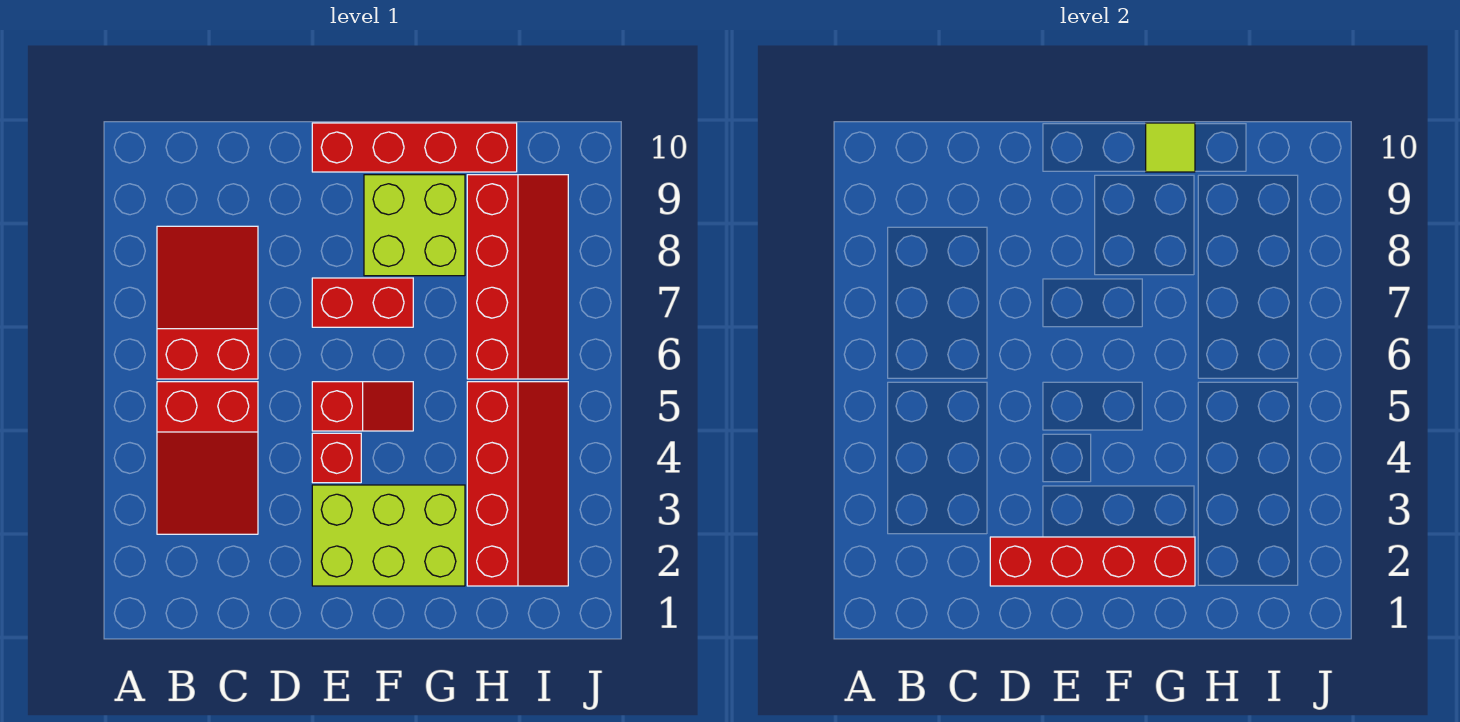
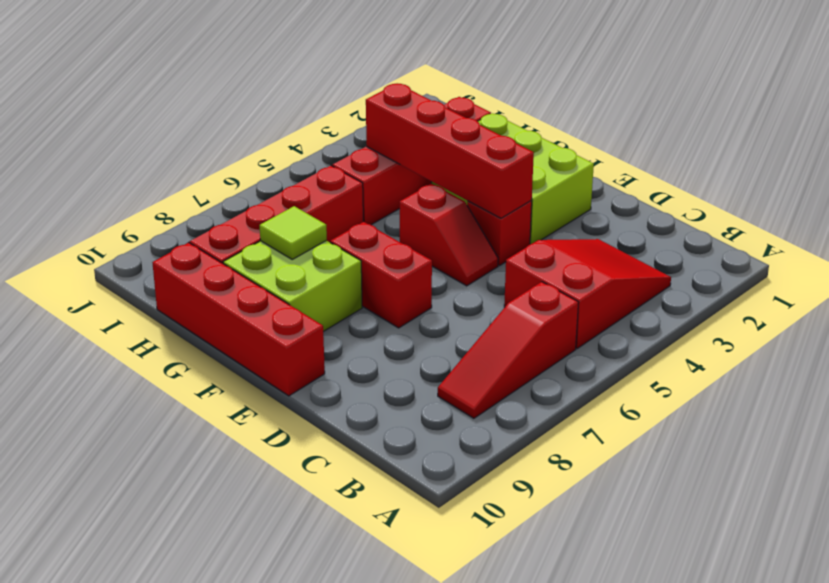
red 2x3 slope [157,226,258,379] -> red 1x3 slope [438,282,579,418]
red 1x4 brick [990,537,1195,586] -> red 1x4 brick moved to [366,84,534,218]
red 1x2 slope [312,382,413,431] -> red 1x2 slope turned to [400,184,498,286]
lime 1x1 tile [1146,123,1195,172] -> lime 1x1 tile moved to [260,206,327,259]

